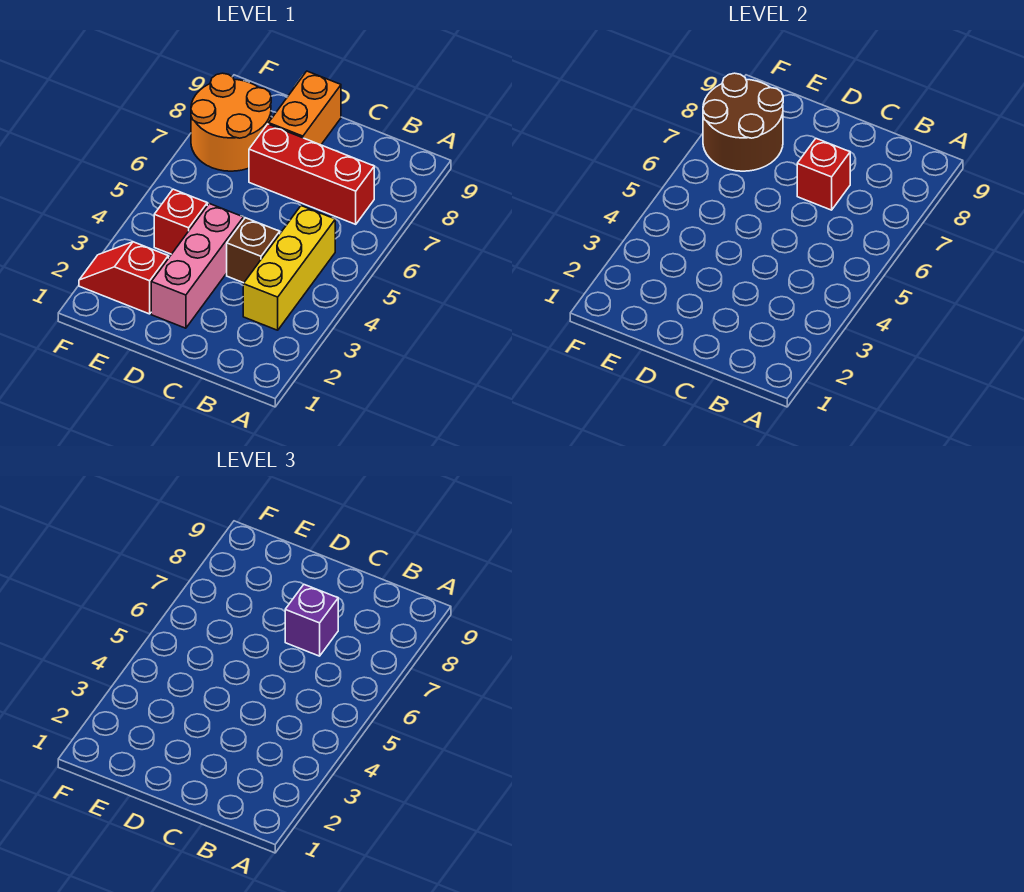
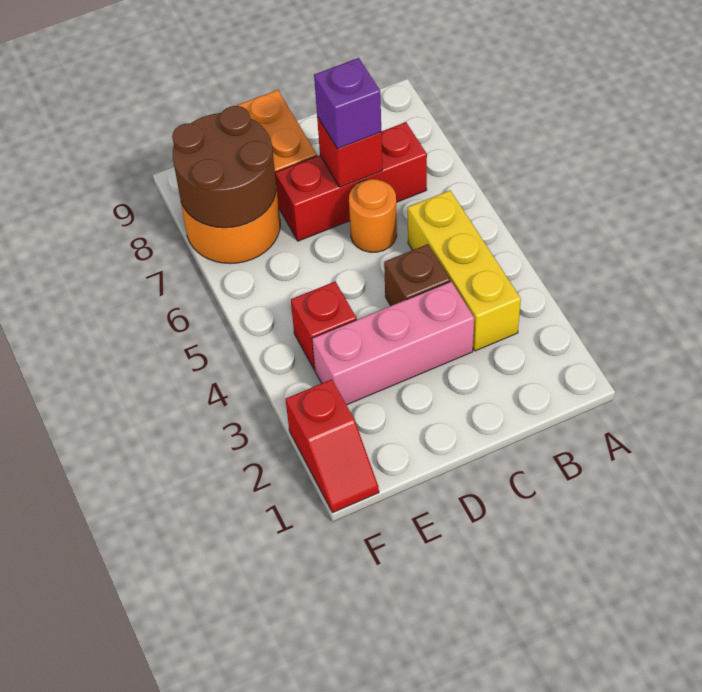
none -> orange 1x1 round brick [349,179,397,252]
pink 1x3 brick [151,204,244,328] -> pink 1x3 brick turned to [312,282,474,405]
red 1x2 slope [79,242,168,314] -> red 1x2 slope turned to [286,379,379,513]

